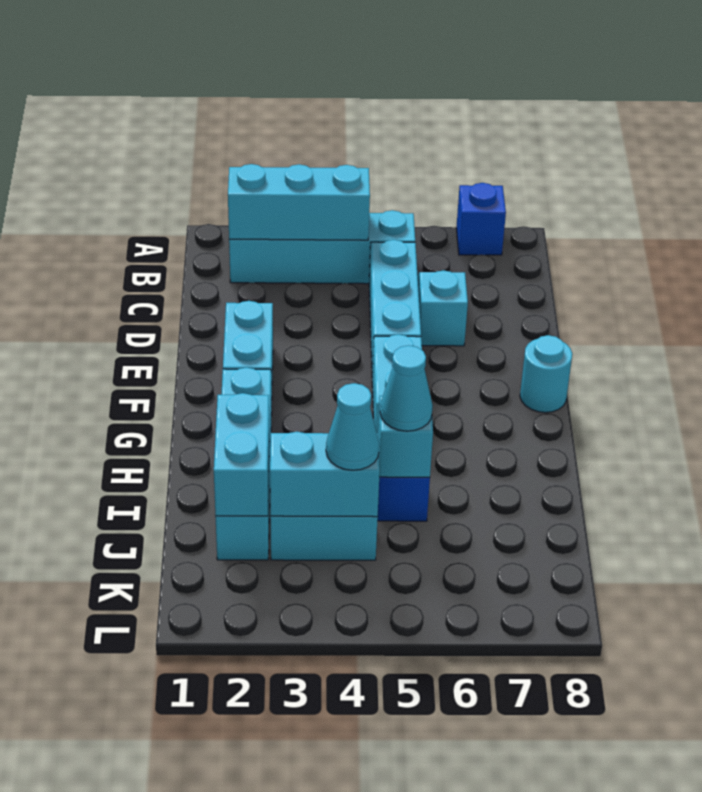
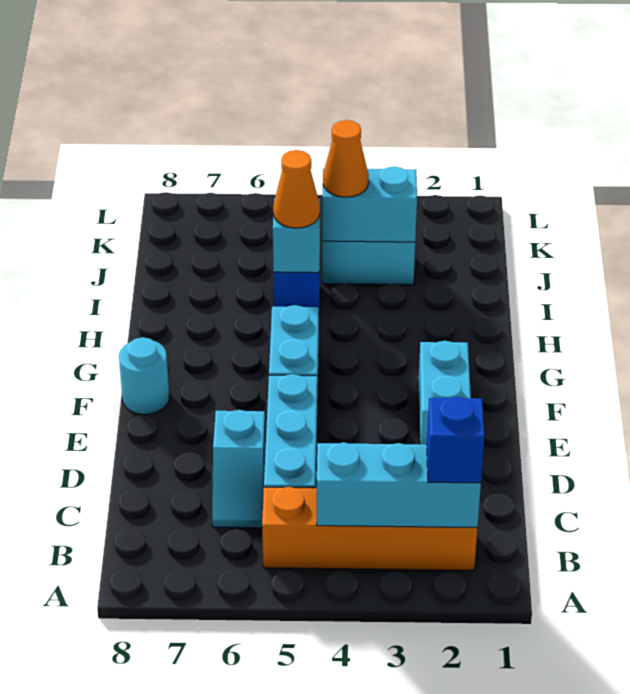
blue 1x1 brick [456,183,506,255] -> blue 1x1 brick moved to [427,397,485,483]
cyan 1x4 brick [229,210,415,284] -> orange 1x4 brick [262,487,477,570]
cyan 1x4 brick [215,367,272,560] -> none
cyan 1x2 brick [214,393,270,516] -> none
cyan 1x1 cone [380,345,433,431] -> orange 1x1 cone [273,150,320,228]
cyan 1x1 cone [326,383,379,470] -> orange 1x1 cone [323,120,369,197]

